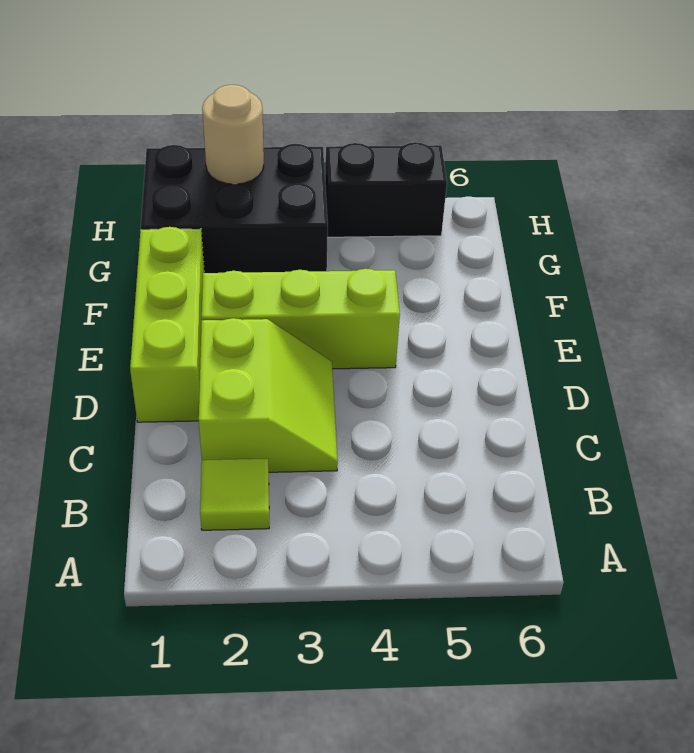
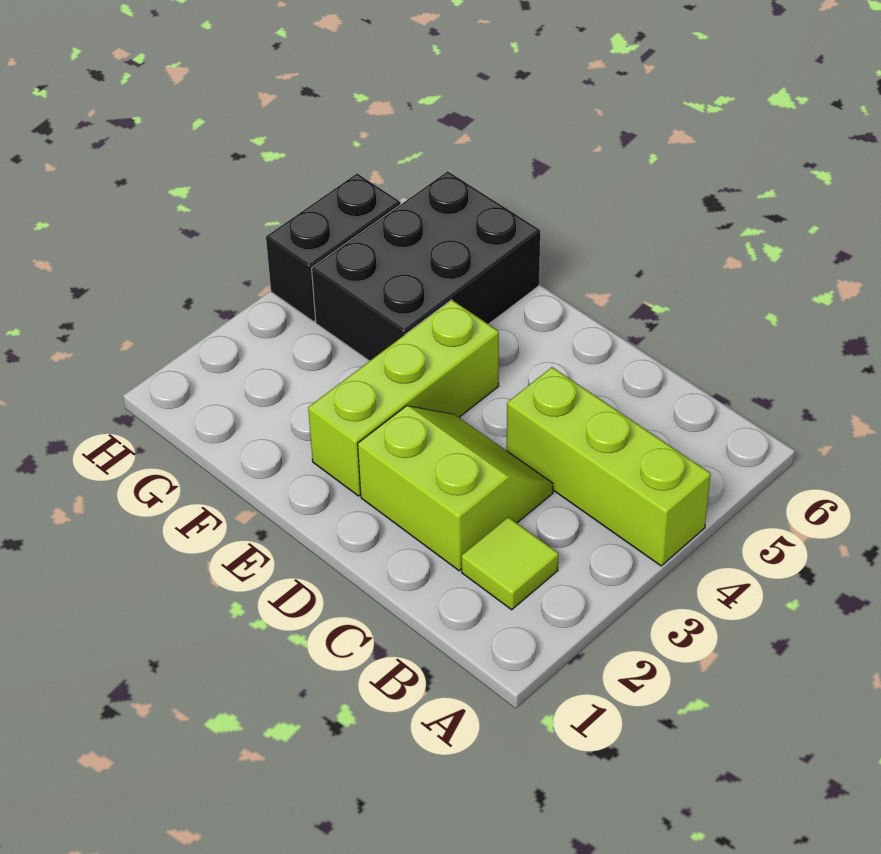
lime 1x3 brick [130,227,204,422] -> lime 1x3 brick moved to [507,367,711,566]
black 2x3 brick [141,144,328,273] -> black 2x3 brick moved to [312,171,540,361]
tan 1x1 round brick [202,85,264,184] -> none

